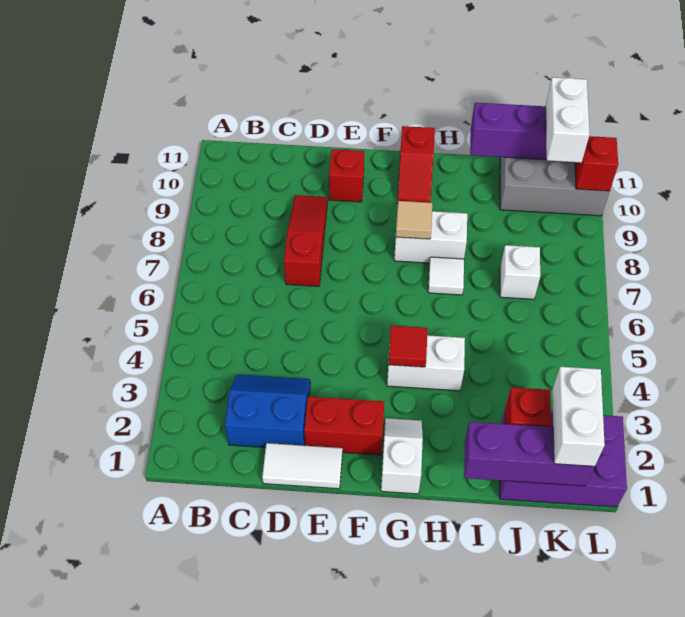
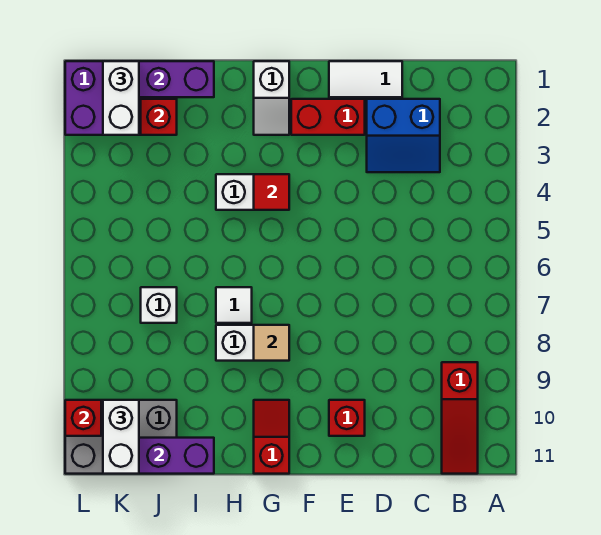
red 1x3 slope [284,195,328,286] -> red 1x3 slope moved to [442,362,478,474]

